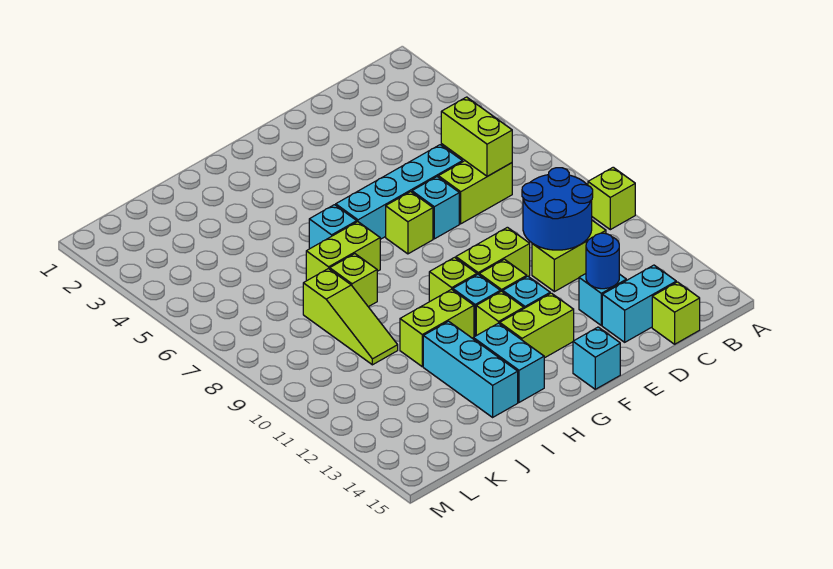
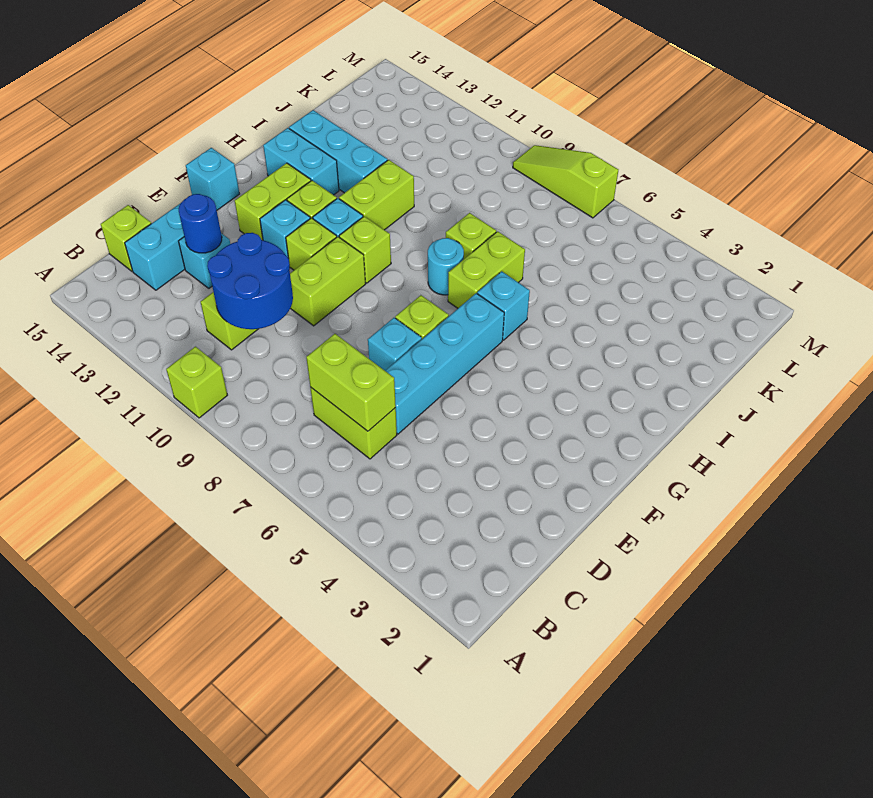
lime 1x2 brick [438,161,512,224] -> lime 1x2 brick turned to [310,387,397,459]
none -> cyan 1x1 round brick [428,238,464,295]
lime 1x3 slope [303,269,398,365] -> lime 1x3 slope moved to [513,145,618,218]

